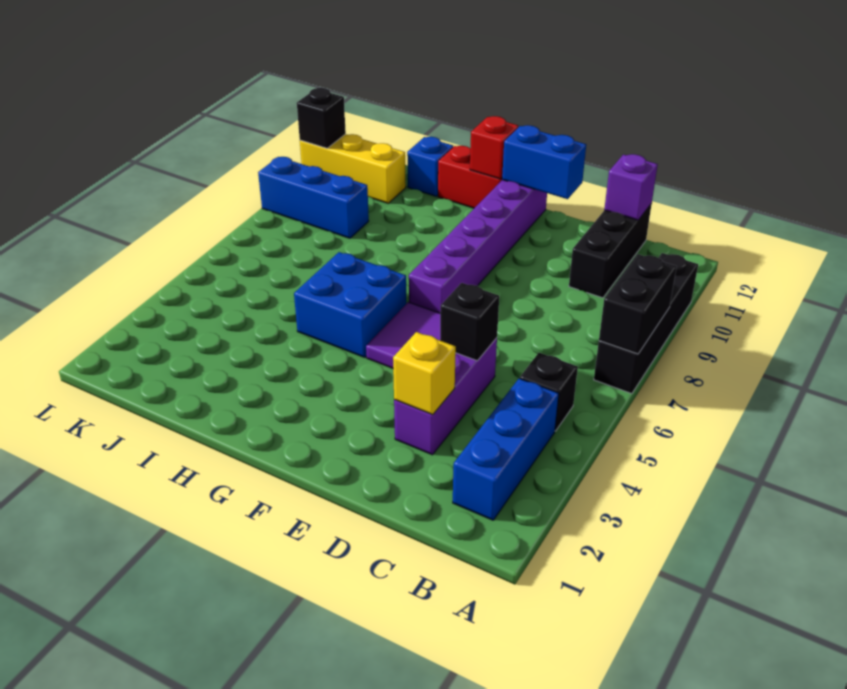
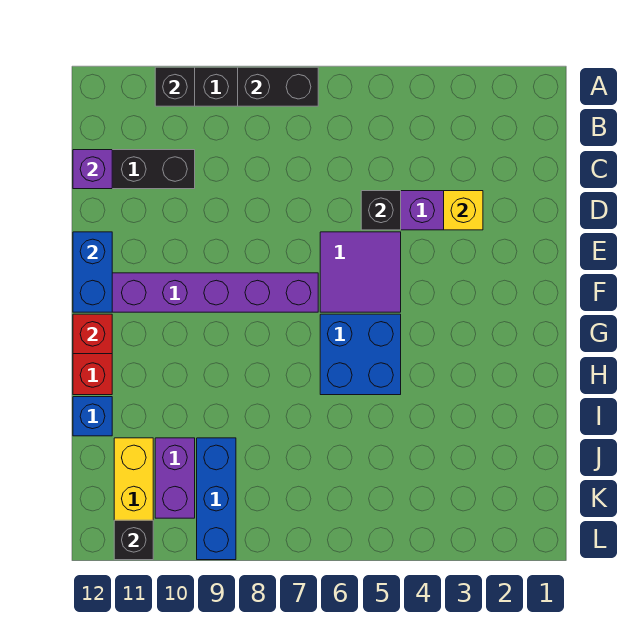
blue 1x3 brick [453,378,559,520] -> none
black 1x1 brick [520,353,578,431] -> black 1x1 brick moved to [155,67,195,106]
none -> purple 1x2 brick [155,438,195,518]

